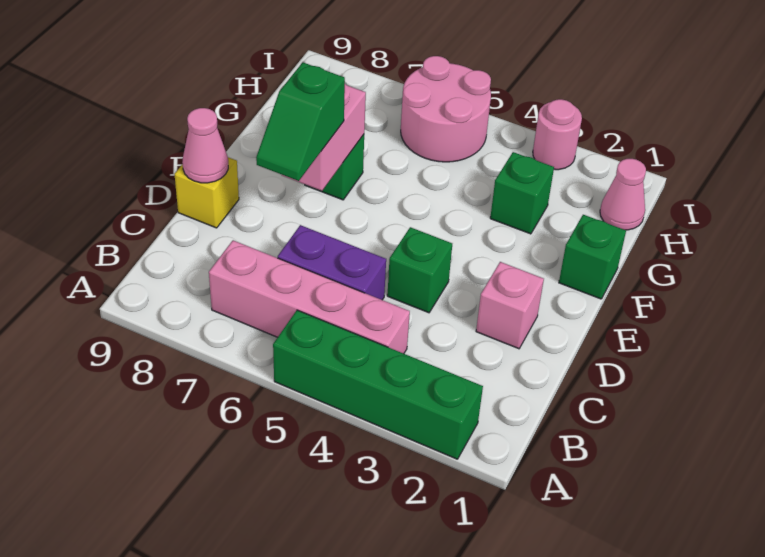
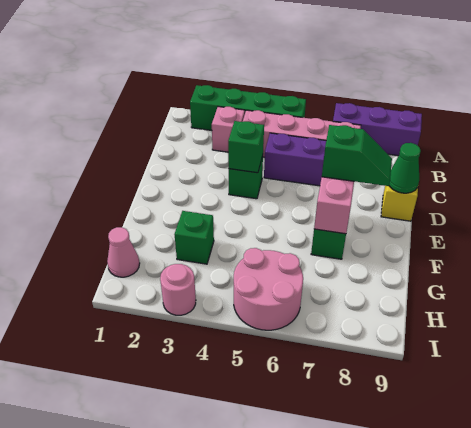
none -> purple 1x3 brick [333,103,422,156]
pink 1x1 brick [476,262,544,349] -> pink 1x1 brick moved to [212,107,245,152]
green 1x2 slope [256,63,345,181] -> green 1x2 slope turned to [322,125,392,186]
pink 1x1 cone [182,108,228,183] -> green 1x1 cone [389,143,421,193]
green 1x1 brick [559,215,626,299] -> green 1x1 brick moved to [228,121,264,173]

